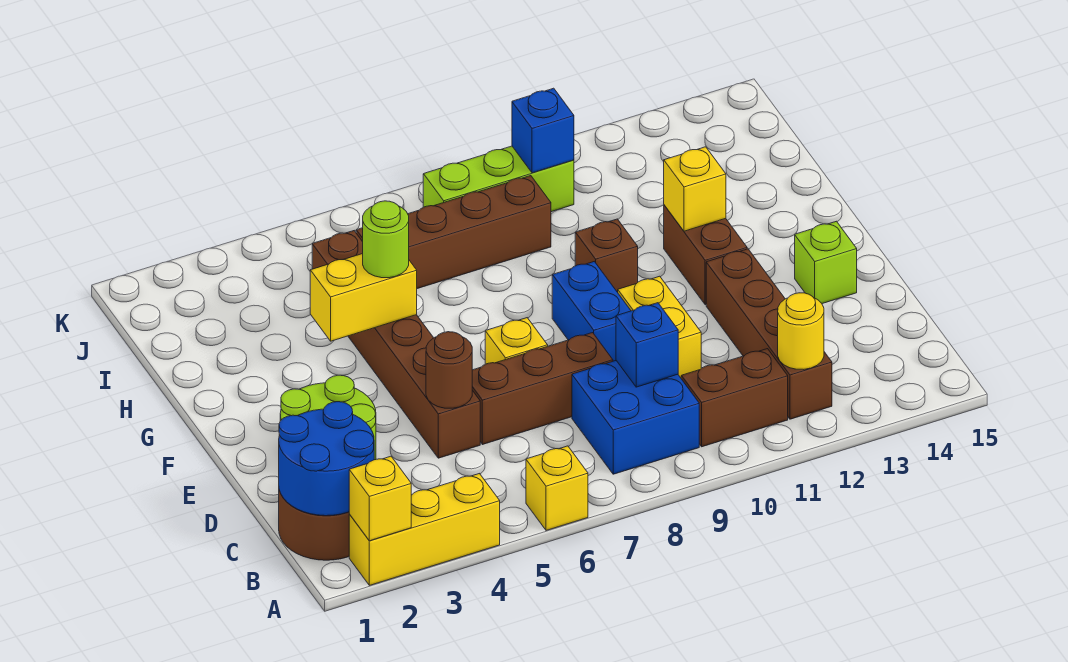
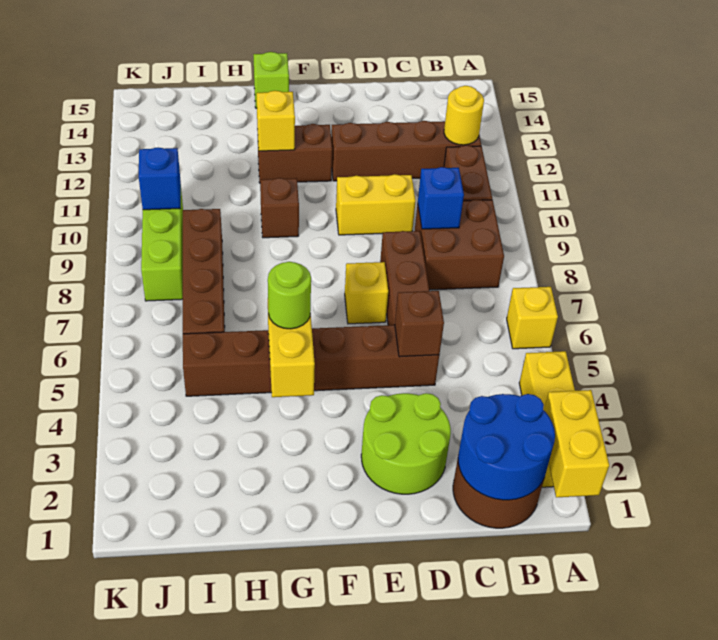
yellow 1x1 brick [349,456,411,541] -> yellow 1x2 brick [544,390,609,497]
blue 2x2 brick [572,361,699,474] -> brown 2x2 brick [415,200,504,290]
brown 1x1 round brick [426,332,472,408] -> brown 1x1 brick [395,291,444,357]
blue 1x2 brick [552,262,631,361] -> none
lime 1x1 brick [795,221,857,304] -> lime 1x1 brick moved to [253,52,289,108]

